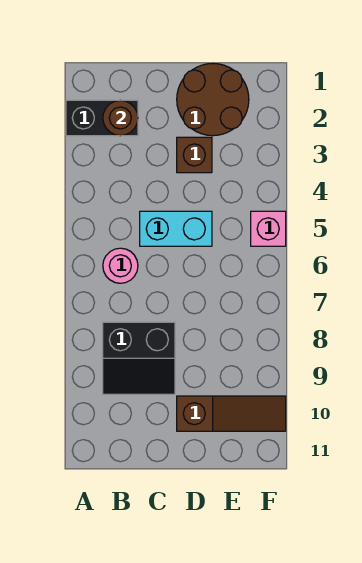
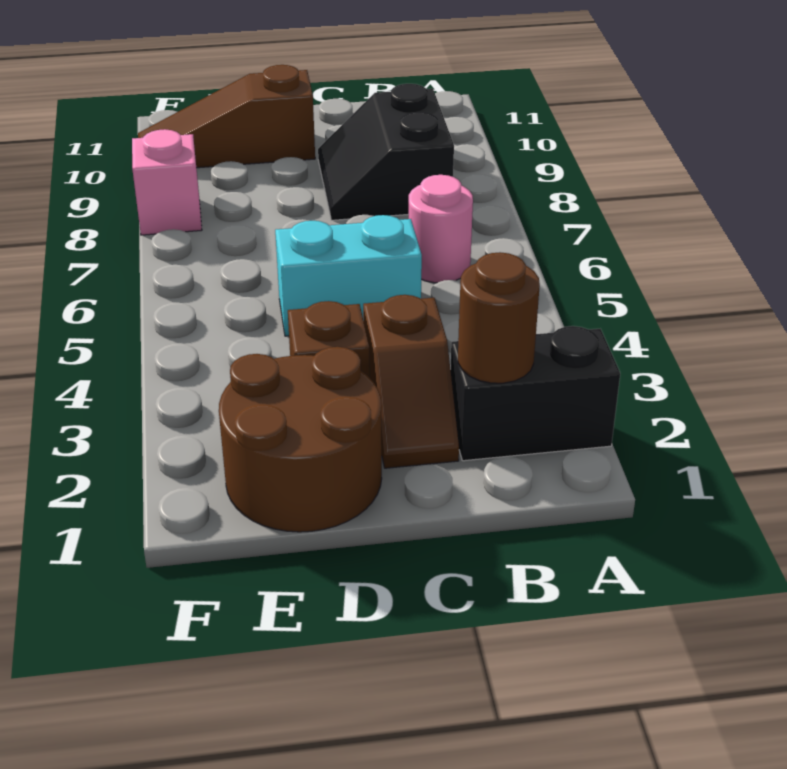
black 2x2 slope [103,322,175,394] -> black 2x2 slope turned to [318,84,454,220]
none -> brown 1x2 slope [363,295,459,468]
pink 1x1 brick [251,211,286,246] -> pink 1x1 brick moved to [132,129,202,235]

